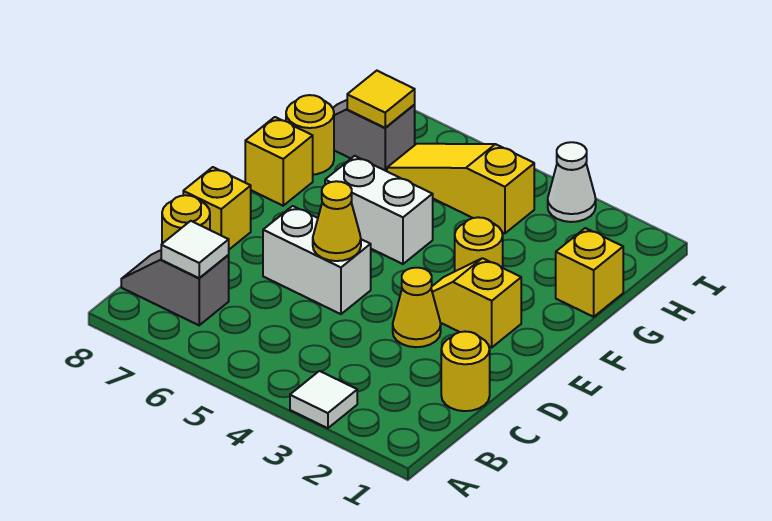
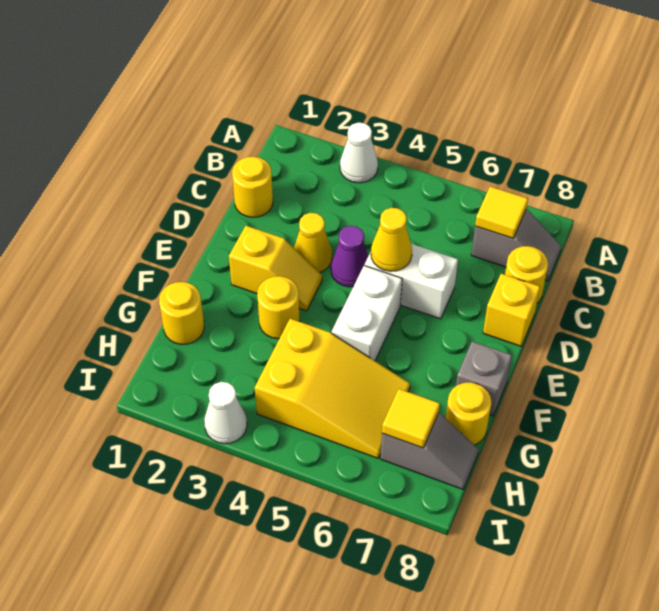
white 1x1 tile [290,371,357,428] -> white 1x1 cone [340,123,378,183]
white 1x1 tile [161,221,229,278] -> yellow 1x1 tile [475,187,528,238]
none -> purple 1x1 cone [331,226,368,287]
white 1x2 brick [325,156,433,264] -> white 1x2 brick turned to [332,265,402,361]
yellow 1x1 brick [245,117,313,206] -> grey 1x1 brick [456,341,512,416]
yellow 1x1 brick [556,228,623,317] -> yellow 1x1 round brick [159,282,204,344]
yellow 1x3 slope [387,144,534,233] -> yellow 2x3 slope [255,319,410,458]

